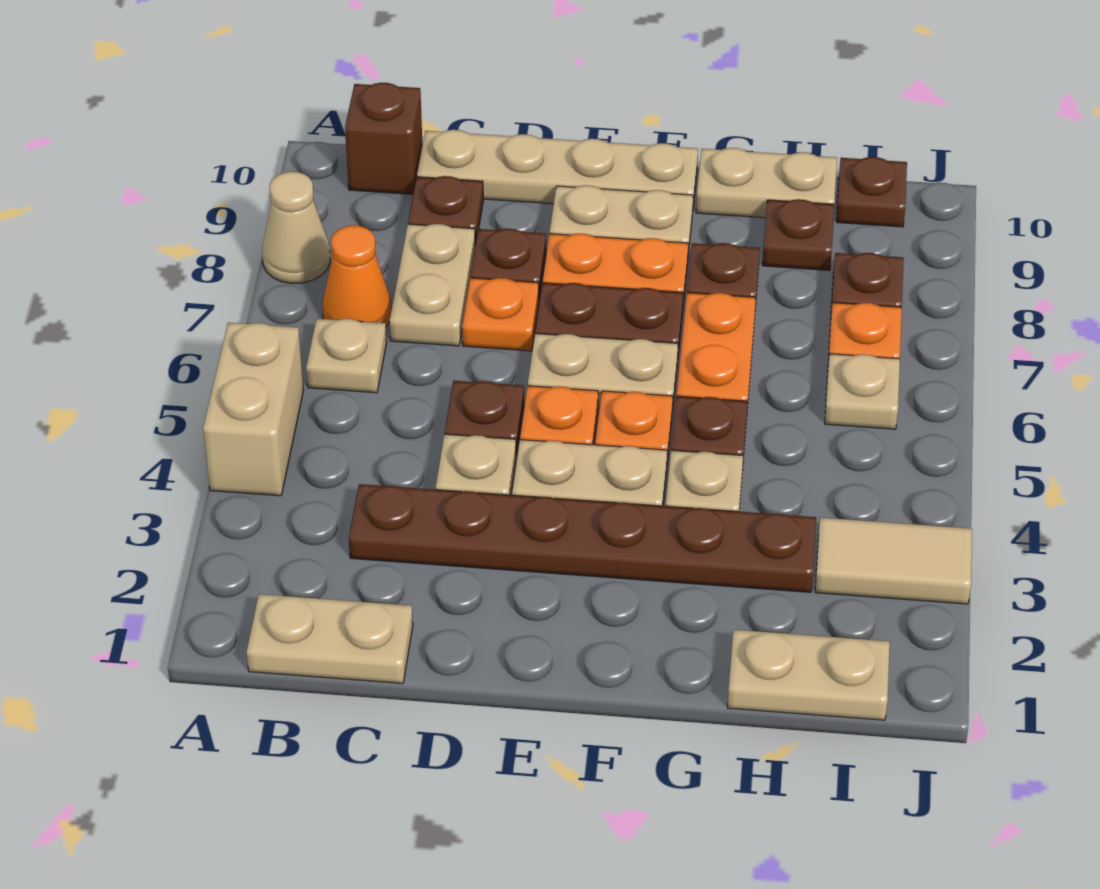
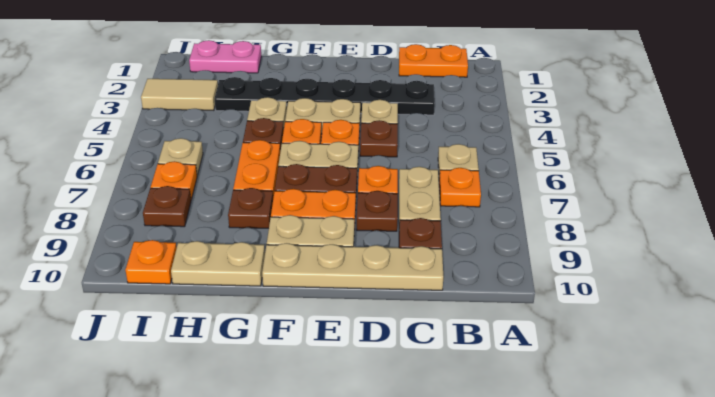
tan 1x2 brick [203,323,304,496] -> none
tan 1x1 cone [262,172,330,284] -> none
tan 1x2 plate [247,594,413,683] -> orange 1x2 plate [399,44,468,77]
orange 1x1 cone [323,225,391,326] -> orange 1x1 plate [439,168,481,207]
brown 1x1 brick [345,83,422,194] -> none
brown 1x6 plate [349,484,816,592] -> black 1x6 plate [215,77,435,115]
tan 1x2 plate [727,630,890,720] -> pink 1x2 plate [189,40,261,73]
brown 1x1 plate [762,199,834,270] -> none
brown 1x1 plate [836,157,907,227] -> orange 1x1 plate [125,240,177,284]

